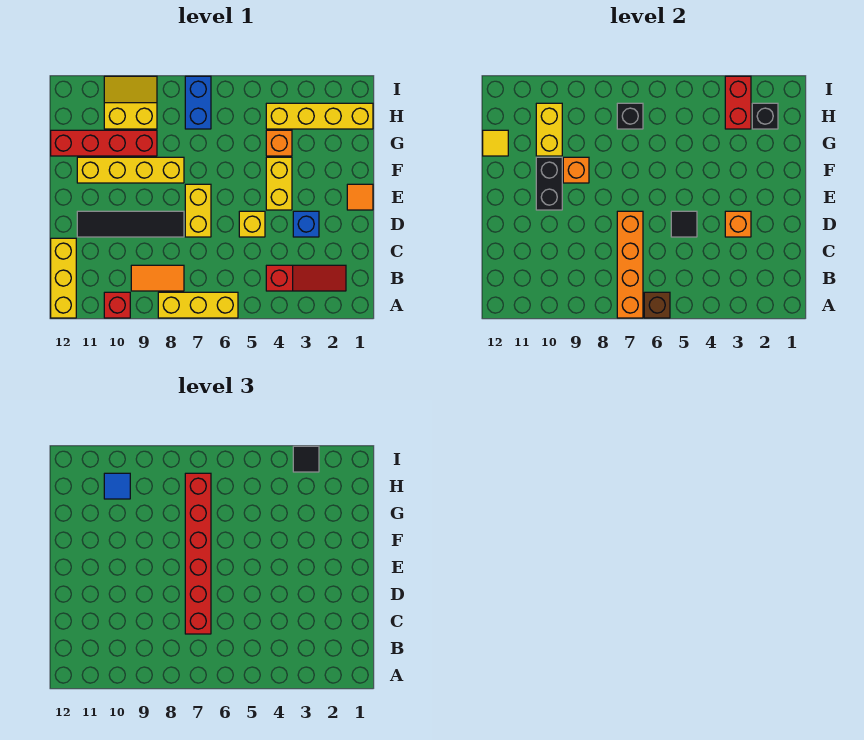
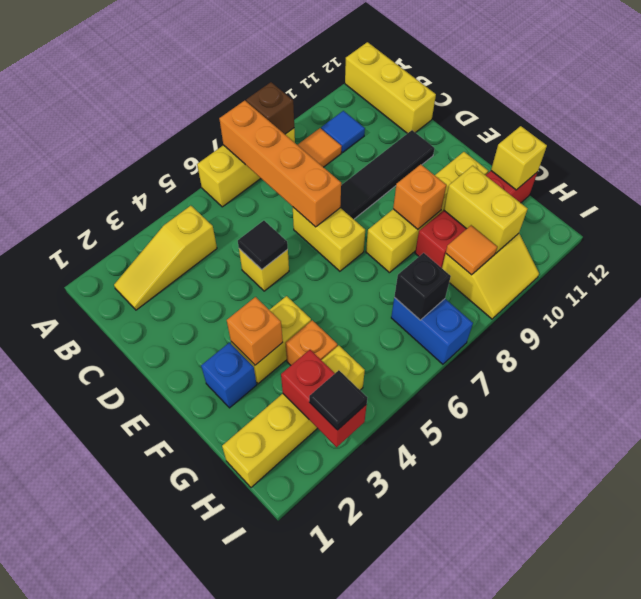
brown 1x1 brick [644,292,670,318] -> brown 1x1 brick moved to [246,82,294,134]
red 1x1 brick [104,292,130,318] -> none
red 1x3 slope [266,265,346,291] -> yellow 1x3 slope [114,206,217,310]
red 1x6 brick [185,473,211,634] -> none
blue 1x1 brick [293,211,319,237] -> blue 1x1 brick moved to [201,342,257,408]
orange 1x1 brick [725,211,751,237] -> orange 1x1 brick moved to [227,297,283,365]
orange 1x1 tile [347,184,373,210] -> orange 1x1 tile moved to [446,225,497,275]
yellow 1x2 brick [266,157,292,210] -> yellow 1x2 brick turned to [231,296,311,384]
black 1x2 brick [536,157,562,210] -> none
yellow 1x1 tile [483,130,508,156] -> yellow 1x1 brick [491,126,547,190]
black 1x1 brick [752,103,778,129] -> none
blue 1x1 tile [104,473,130,499] -> blue 1x1 tile moved to [321,111,365,153]

